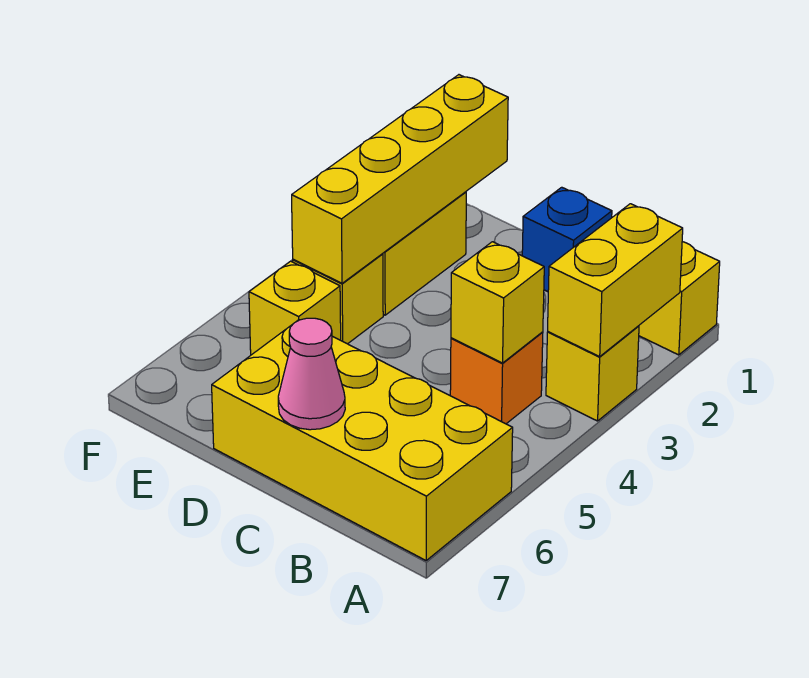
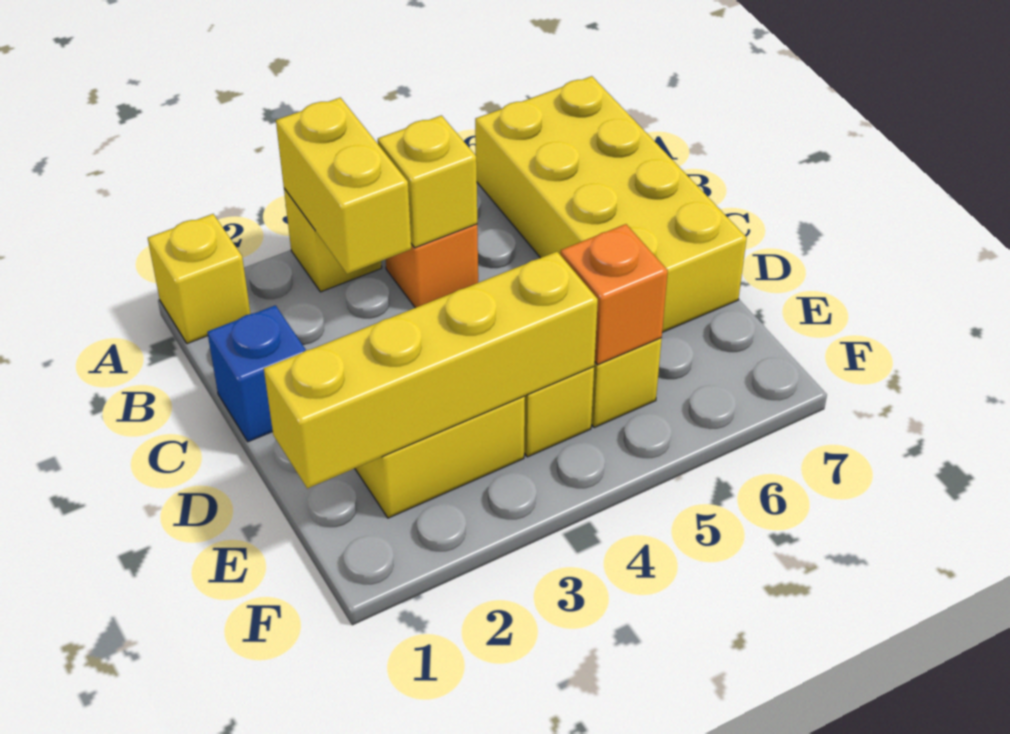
yellow 1x2 brick [548,204,683,357] -> yellow 1x2 brick turned to [276,98,411,274]
pink 1x1 cone [278,318,345,430] -> none
none -> orange 1x1 brick [560,224,668,365]

